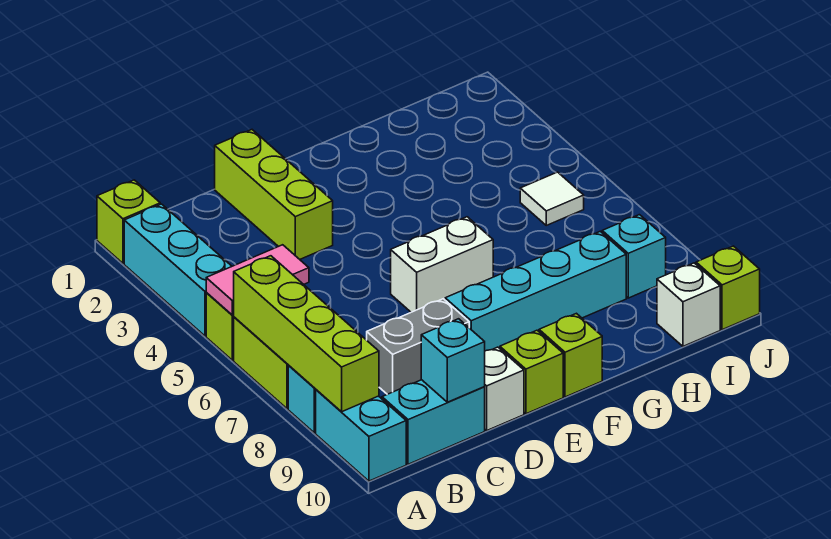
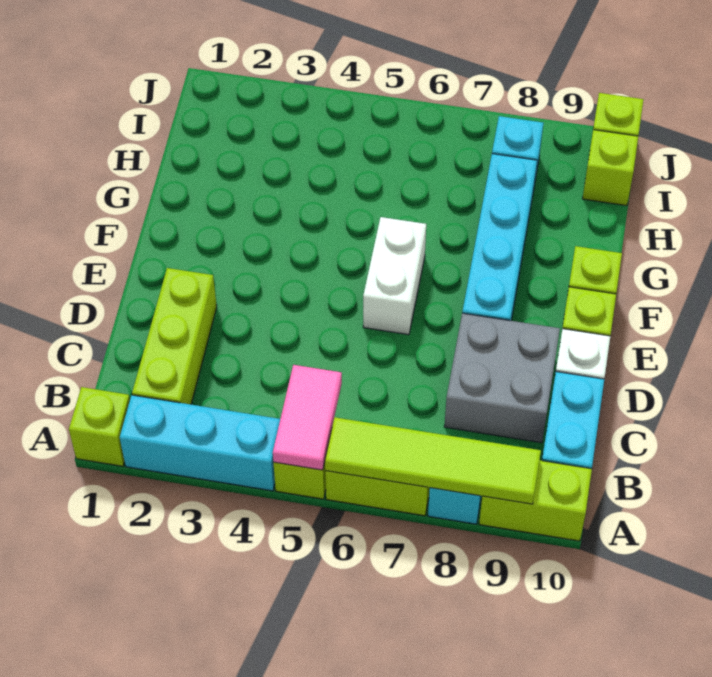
lime 1x4 brick [234,256,379,412] -> lime 1x4 tile [325,417,541,504]
cyan 1x2 brick [316,390,406,481] -> lime 1x2 brick [479,460,592,541]
grey 1x2 brick [367,299,469,394] -> grey 2x2 brick [444,313,560,443]
cyan 1x1 brick [421,319,485,402] -> none
lime 1x3 brick [215,130,333,259] -> lime 1x3 brick turned to [132,268,217,404]
white 1x1 tile [520,172,584,225] -> none
white 1x1 brick [657,263,720,346] -> lime 1x1 brick [582,130,638,206]

